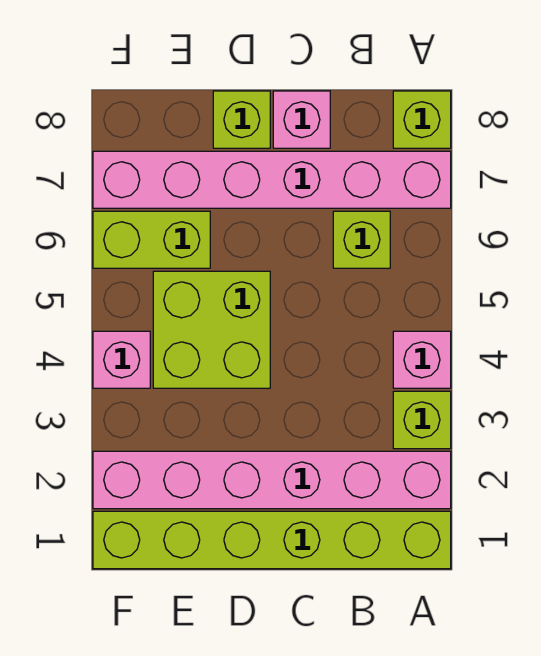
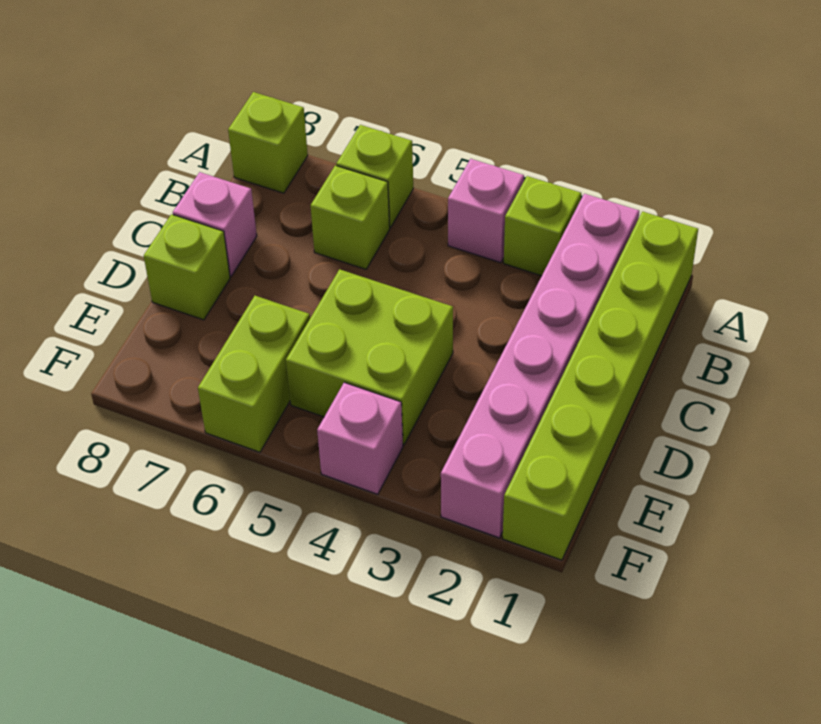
none -> lime 1x1 brick [336,125,413,227]
pink 1x6 brick [93,151,451,208] -> none

